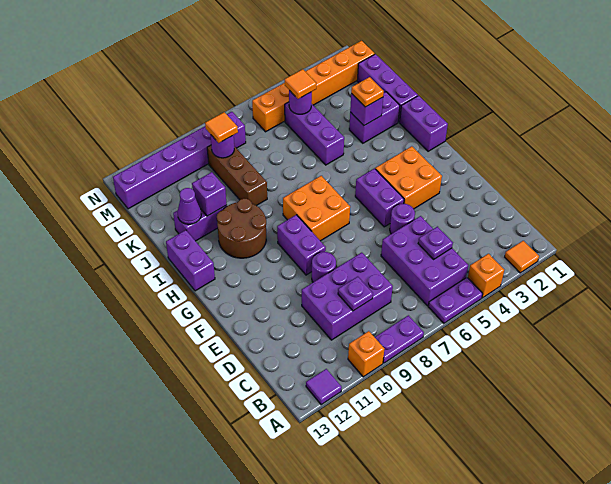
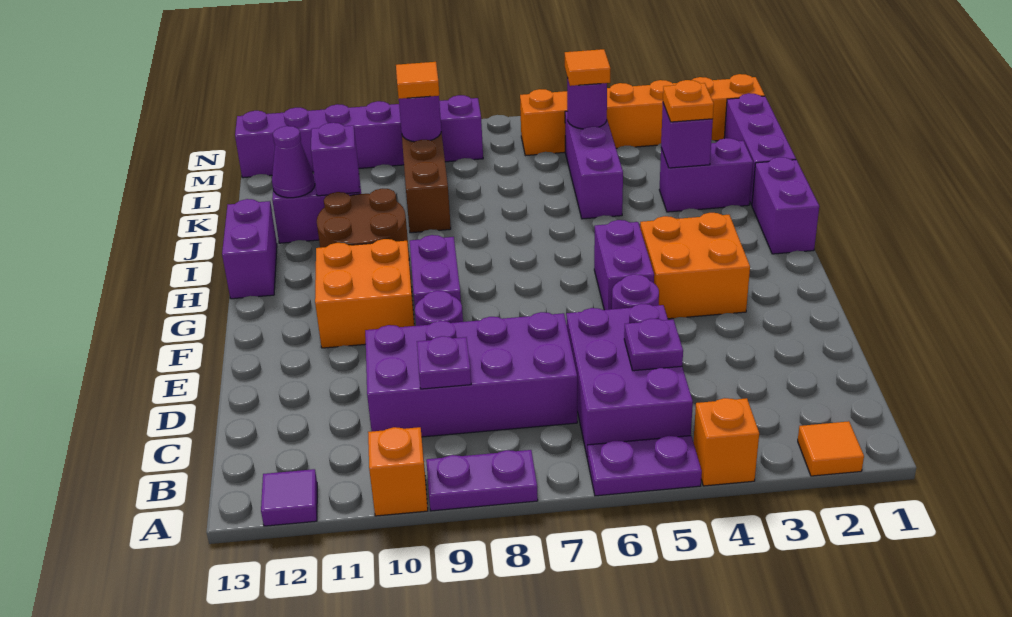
purple 2x3 brick [302,253,393,340] -> purple 2x4 brick [365,312,577,437]
orange 2x2 brick [283,176,350,241] -> orange 2x2 brick moved to [315,239,414,348]

